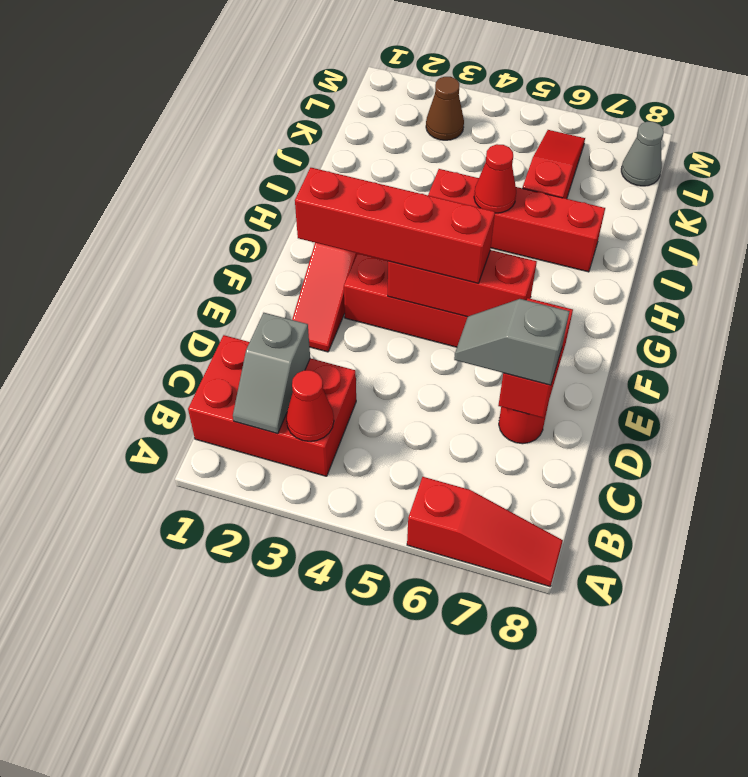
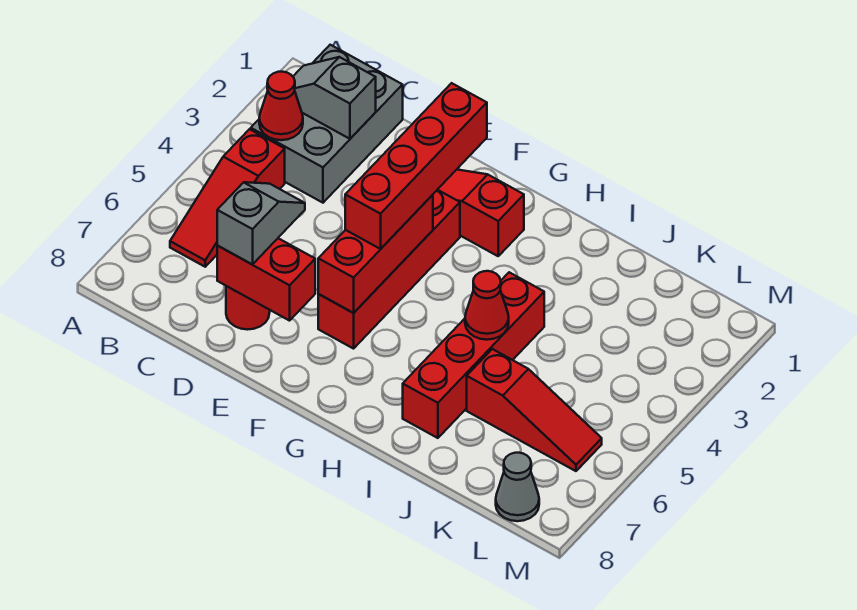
red 1x3 slope [407,477,563,587] -> red 1x3 slope moved to [170,129,285,267]
red 2x3 brick [188,335,356,476] -> grey 2x3 brick [251,45,403,203]
brown 1x1 cone [426,77,464,140] -> none

